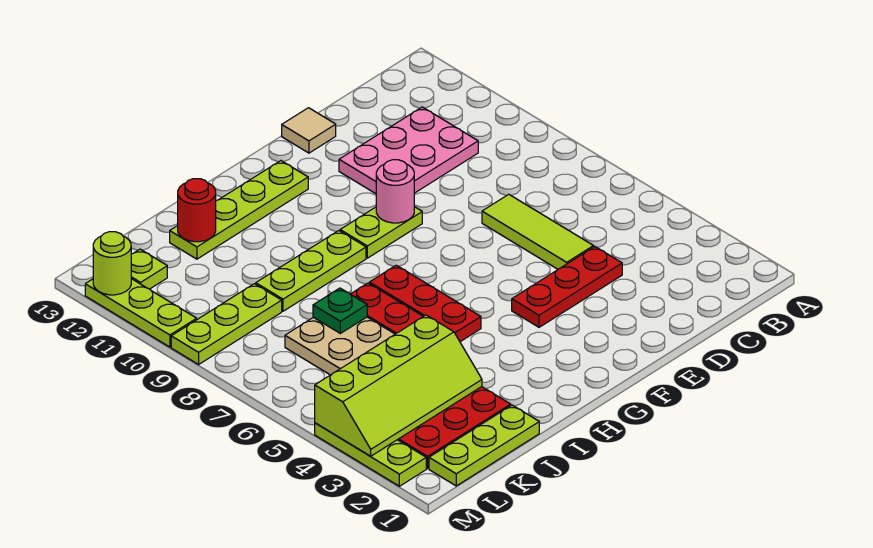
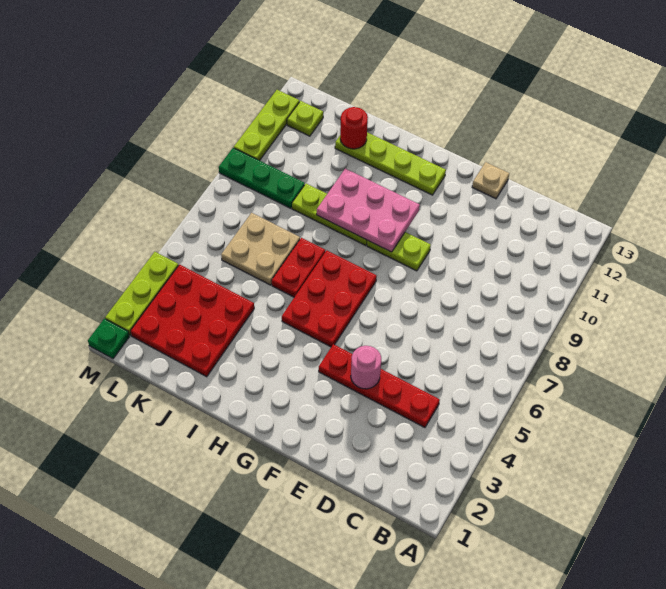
pink 2x3 plate [339,107,478,194] -> pink 2x3 plate moved to [317,169,420,252]
red 1x3 plate [512,247,622,327] -> red 1x4 plate [319,344,440,428]
lime 1x3 tile [482,194,594,269] -> none
tan 1x1 tile [282,108,336,153] -> tan 1x1 plate [472,162,510,199]
pink 1x1 round brick [376,160,414,223] -> pink 1x1 round brick moved to [351,346,381,389]
red 1x3 plate [369,265,481,342] -> red 2x3 plate [282,251,377,347]
lime 1x3 plate [429,405,539,486] -> none
lime 2x4 slope [315,315,482,456] -> none
green 1x1 plate [313,288,367,333] -> green 1x1 plate moved to [88,319,129,359]
lime 1x3 plate [171,284,282,364] -> green 1x3 plate [219,148,305,208]
lime 1x1 round brick [93,232,131,295] -> none

